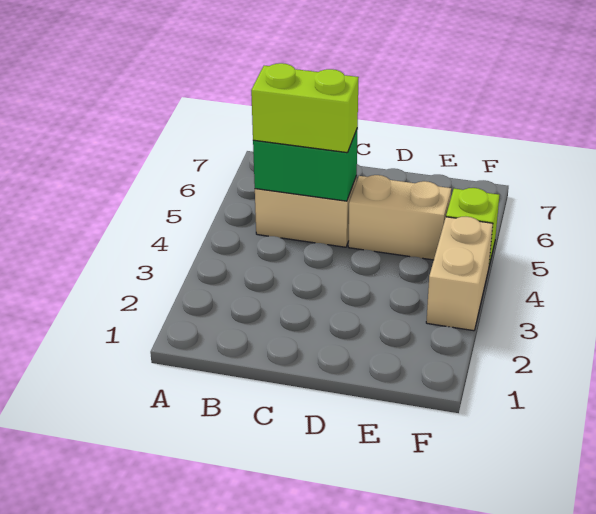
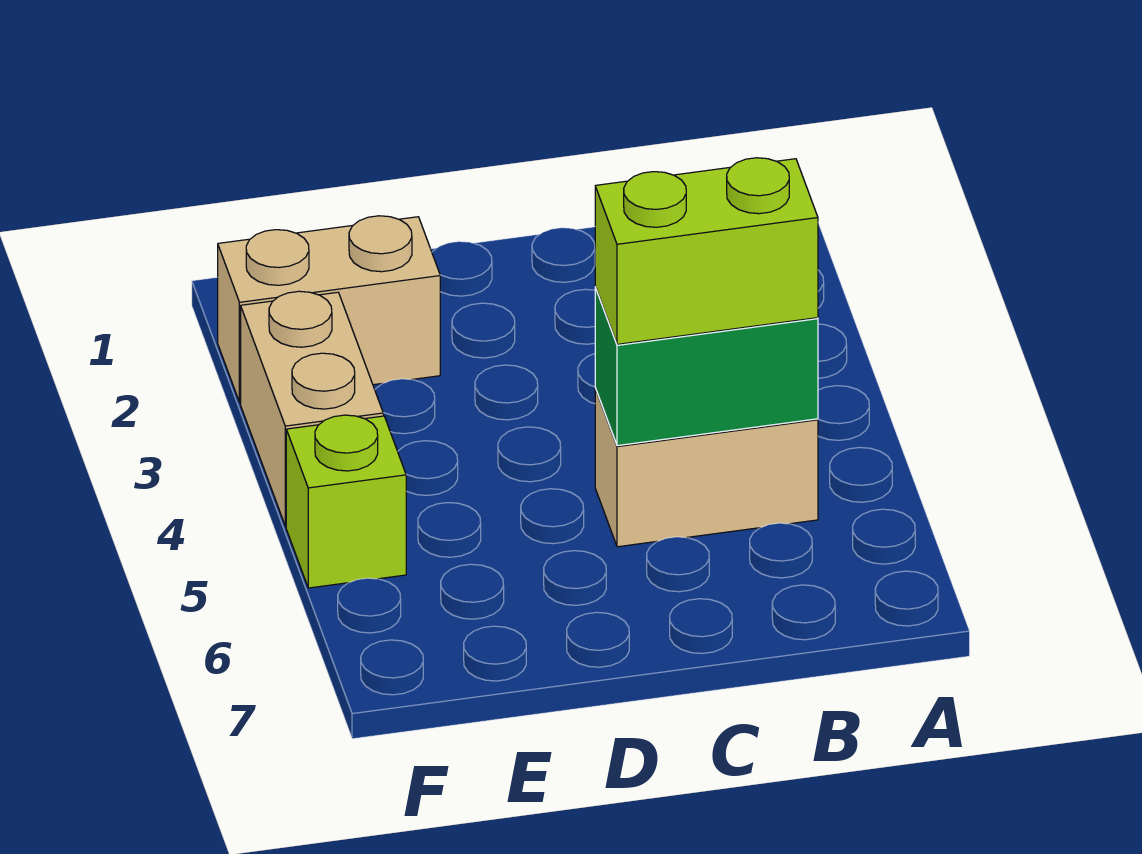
tan 1x2 brick [348,175,451,260] -> tan 1x2 brick moved to [218,216,440,402]

